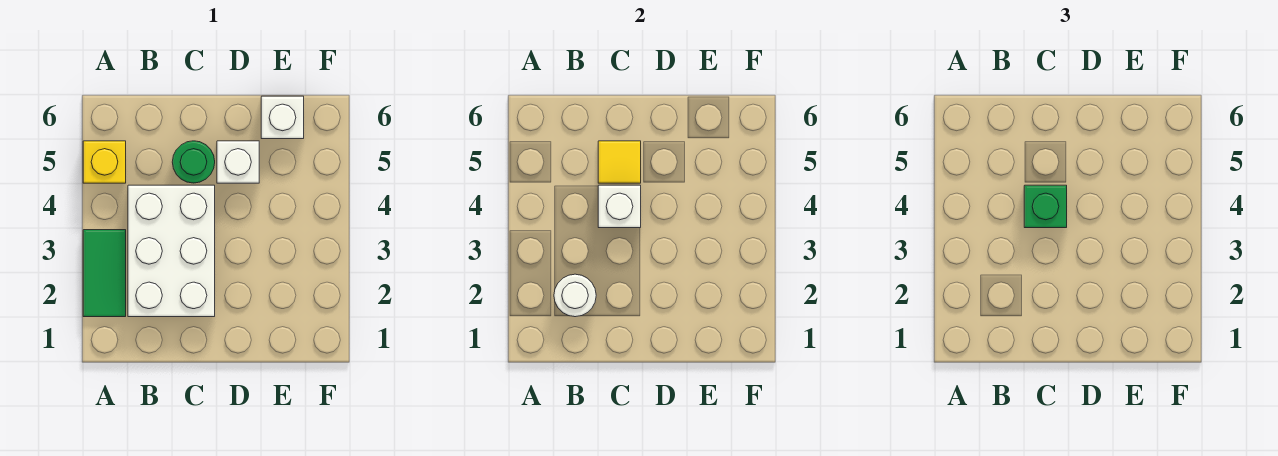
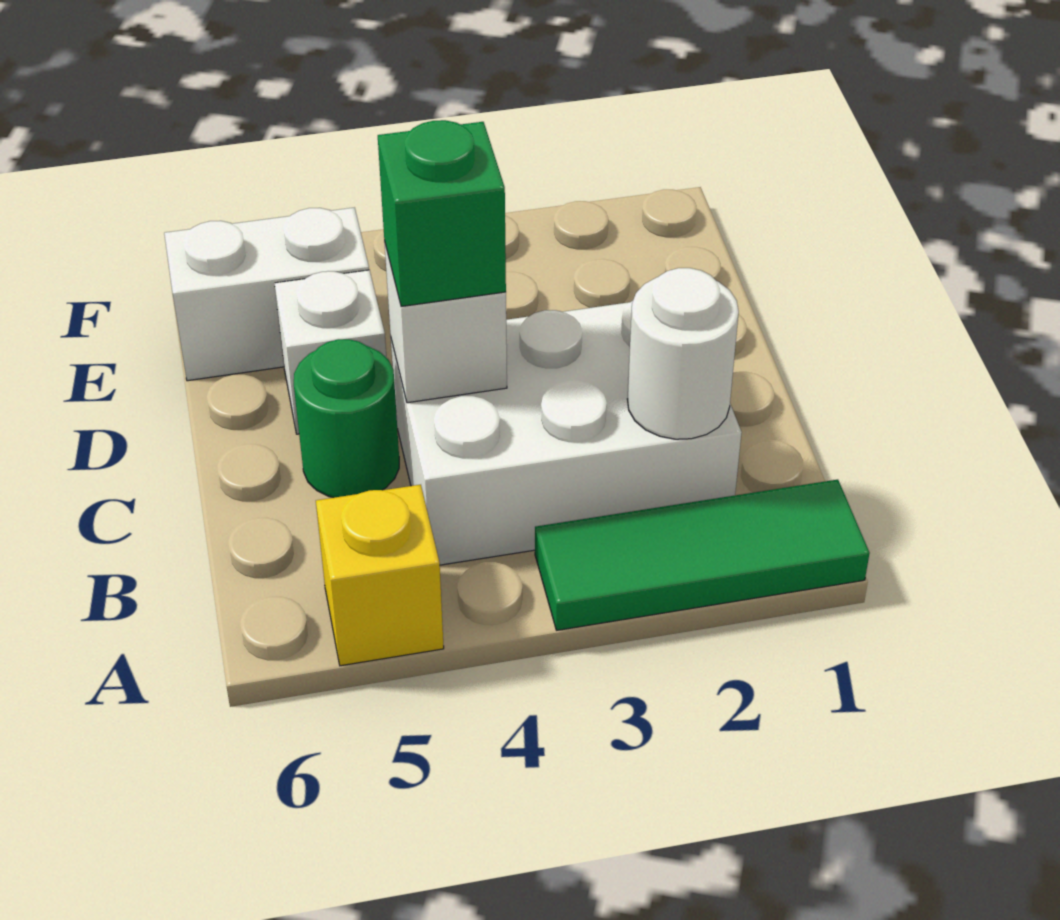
green 1x2 tile [83,230,126,317] -> green 1x3 tile [535,480,870,630]
yellow 1x1 tile [598,141,641,183] -> none
white 1x1 brick [261,96,304,139] -> white 1x2 brick [164,208,369,381]

